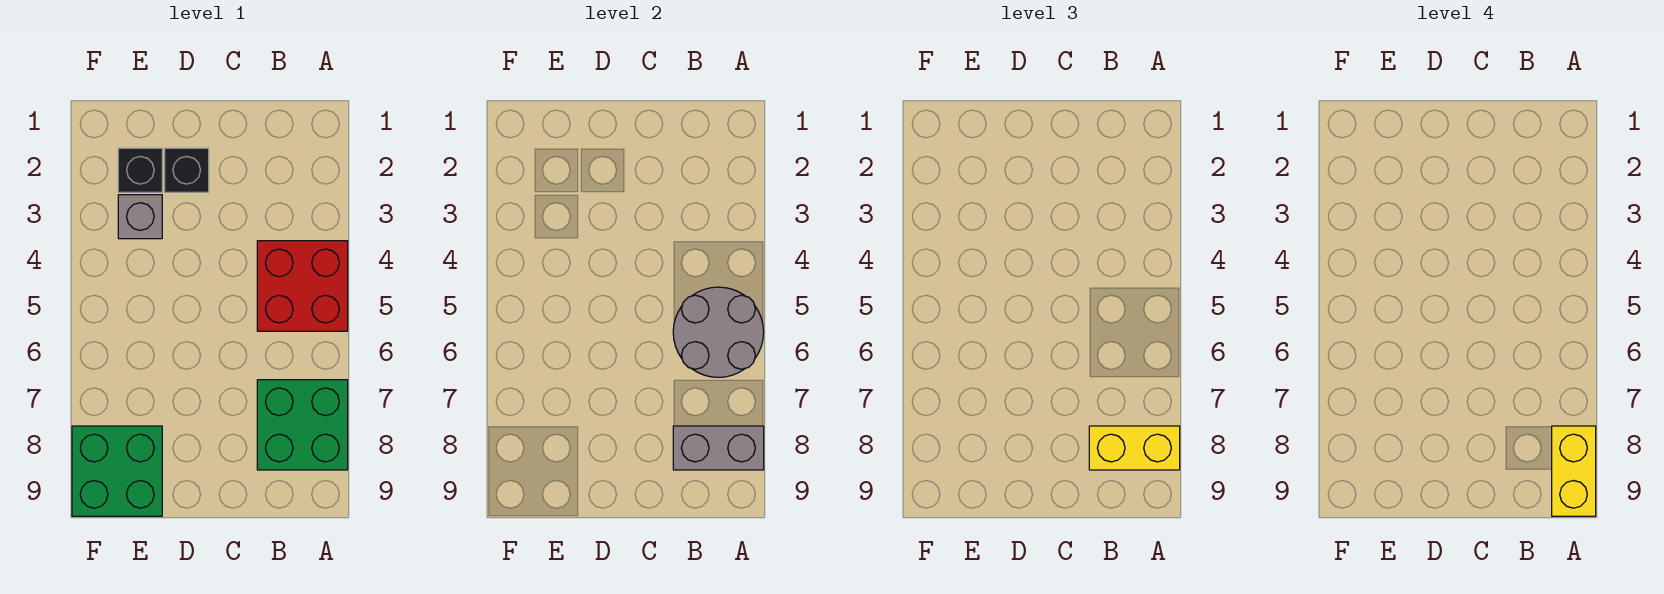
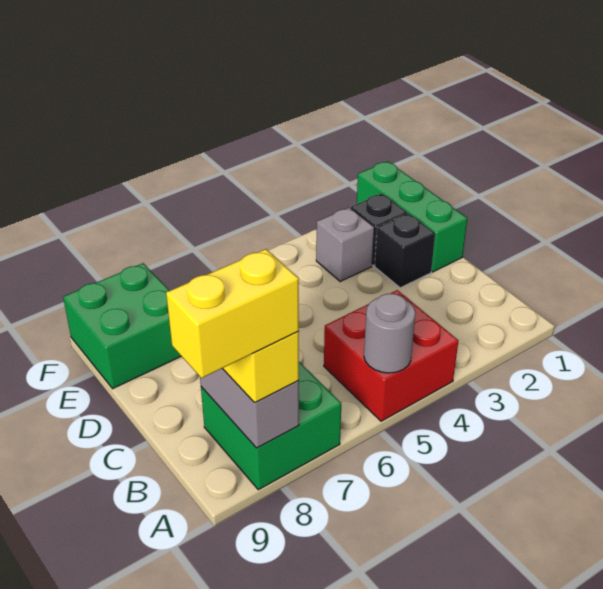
grey 2x2 round brick [673,287,764,377] -> grey 1x1 round brick [364,294,416,373]
none -> green 1x3 brick [357,161,467,272]

